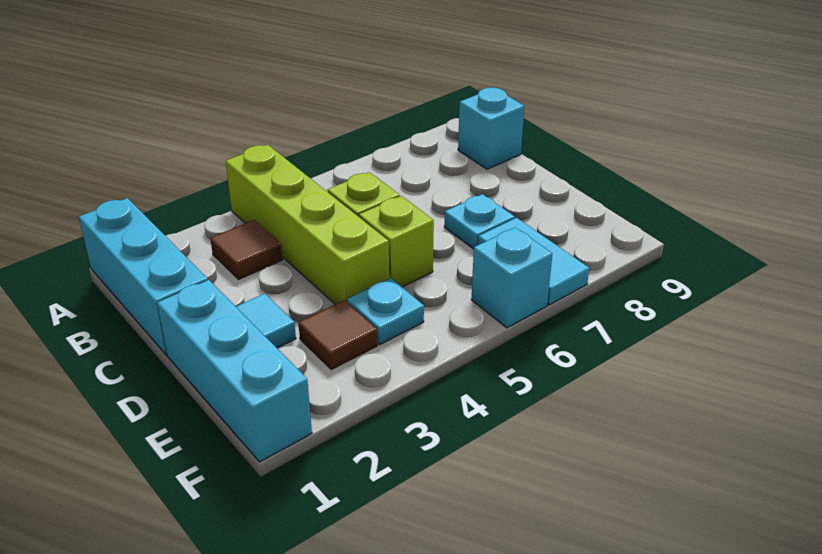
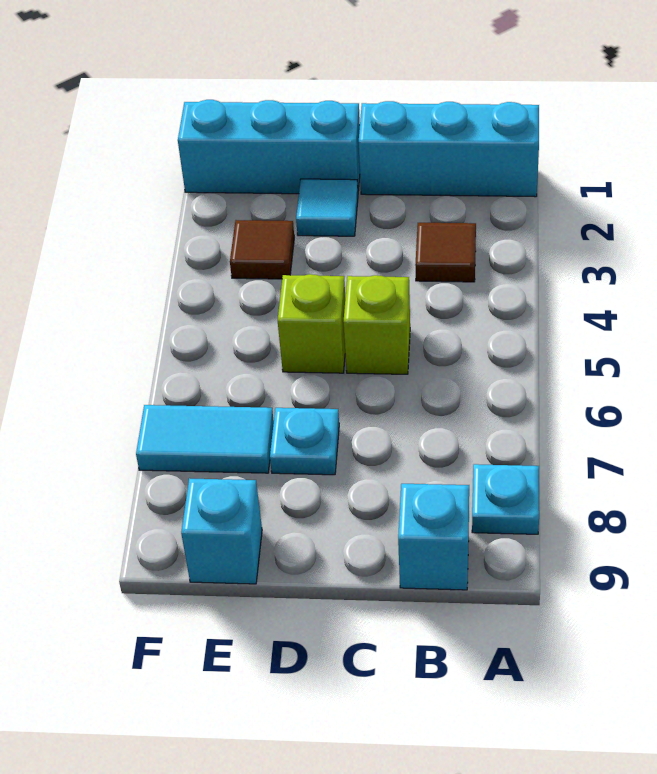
lime 1x4 brick [226,145,389,304] -> none
cyan 1x1 plate [347,278,424,344] -> cyan 1x1 plate moved to [472,464,539,534]
cyan 1x1 brick [471,227,552,328] -> cyan 1x1 brick moved to [181,478,262,584]

